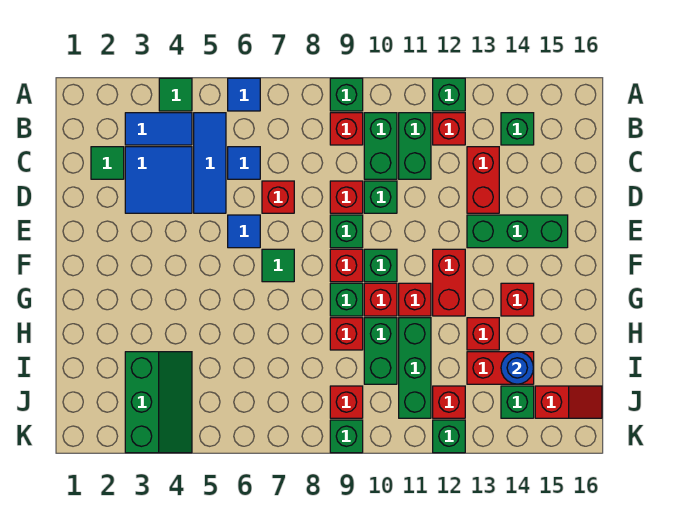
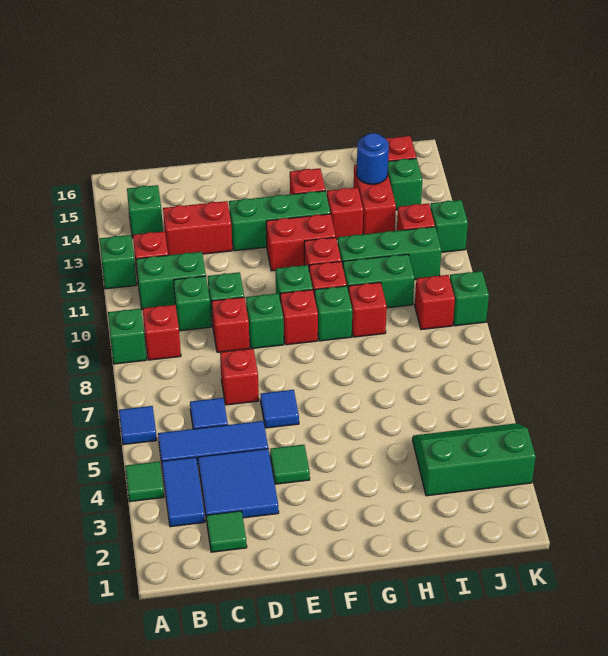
green 1x2 brick [364,113,397,179] -> green 1x1 brick [174,276,211,331]
green 1x3 brick [467,215,568,248] -> green 1x3 brick turned to [229,191,330,251]
green 1x1 tile [262,249,294,282] -> green 1x1 tile moved to [270,445,310,484]

